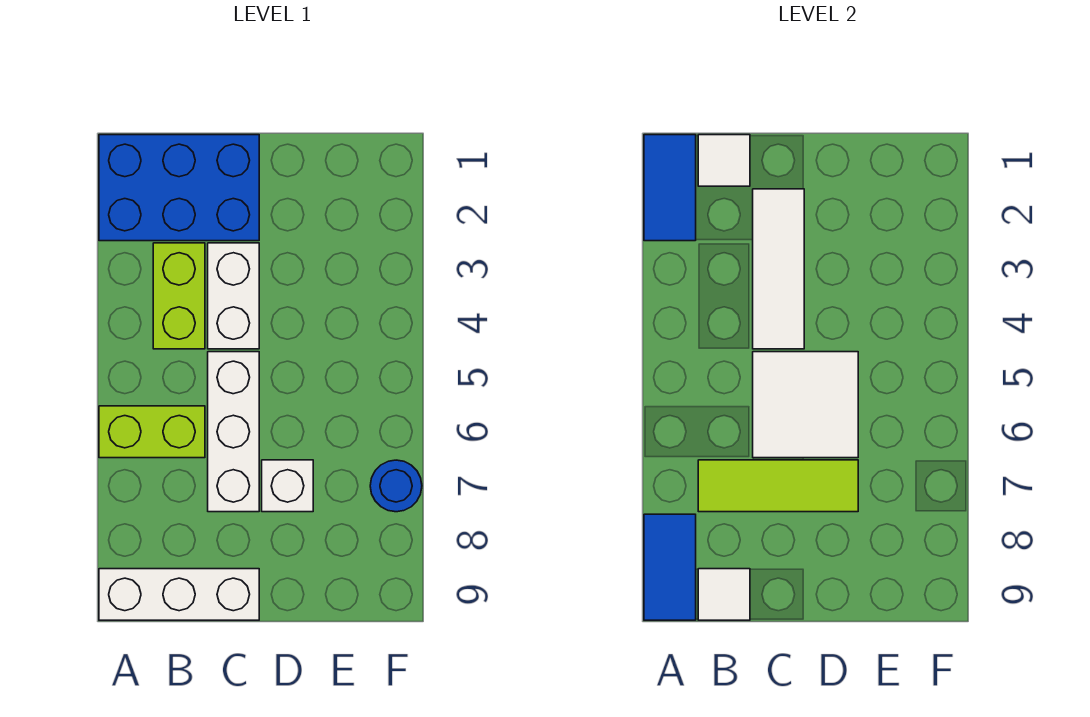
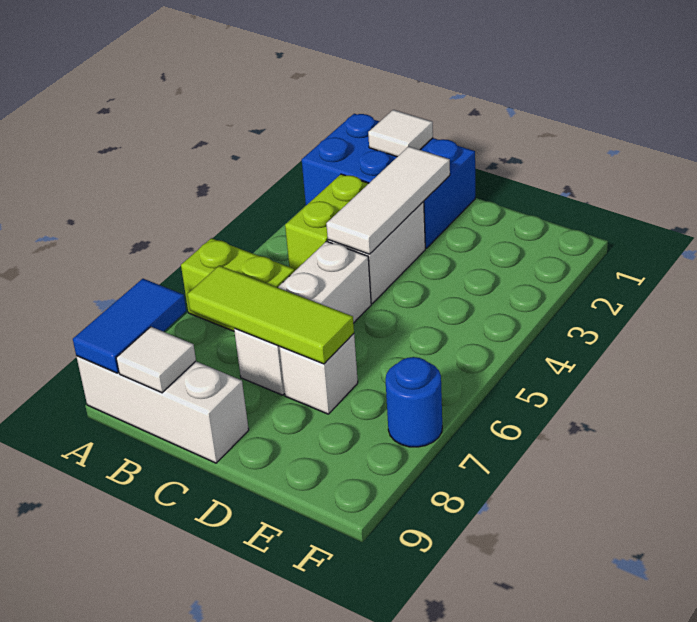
blue 1x2 tile [644,135,696,241] -> none
white 2x2 tile [753,352,858,458] -> none

